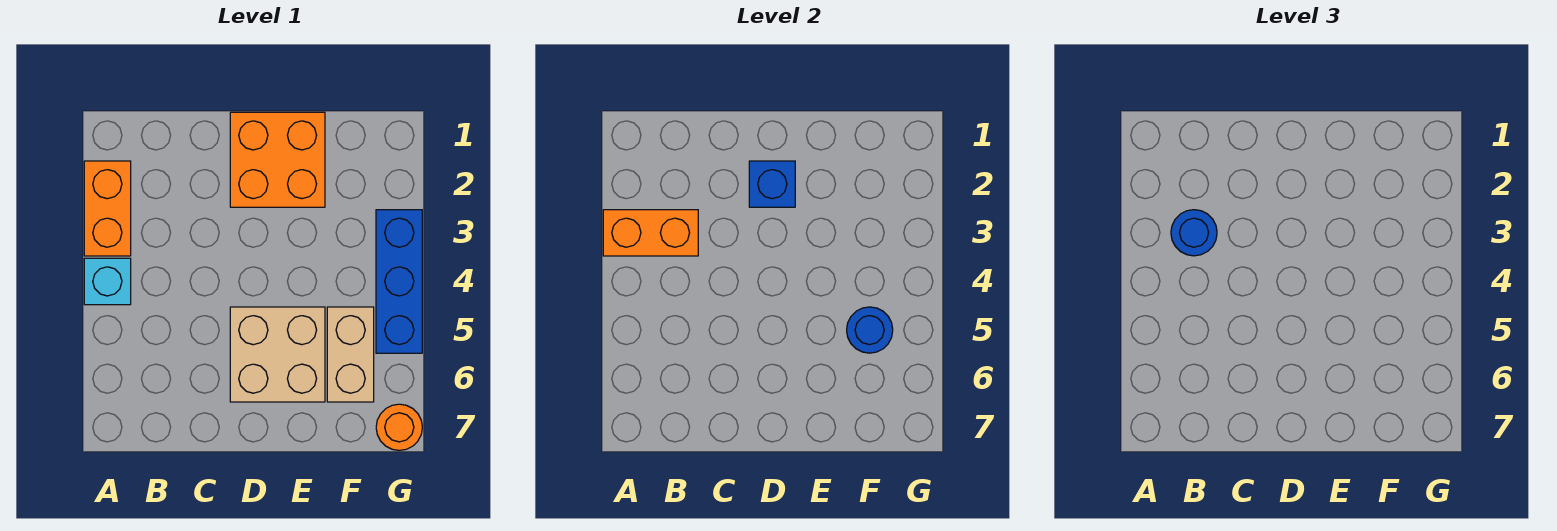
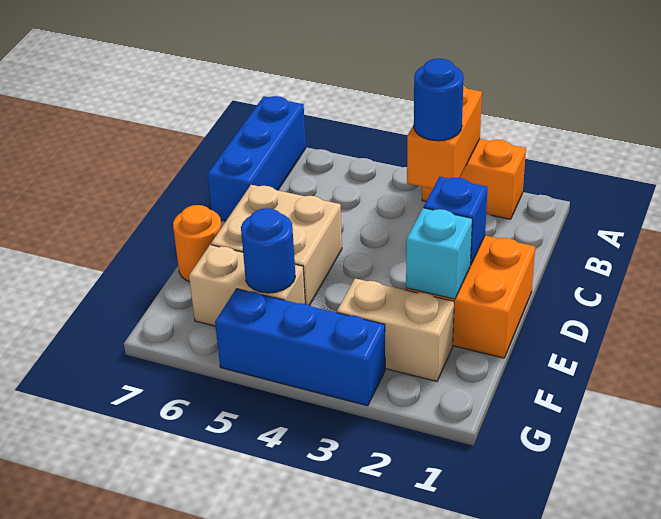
cyan 1x1 brick [84,258,131,305] -> cyan 1x1 brick moved to [406,208,472,299]
none -> blue 1x3 brick [208,96,306,221]
none -> tan 1x2 brick [337,278,454,381]
orange 1x1 round brick [376,404,422,451] -> orange 1x1 round brick moved to [173,205,221,282]

